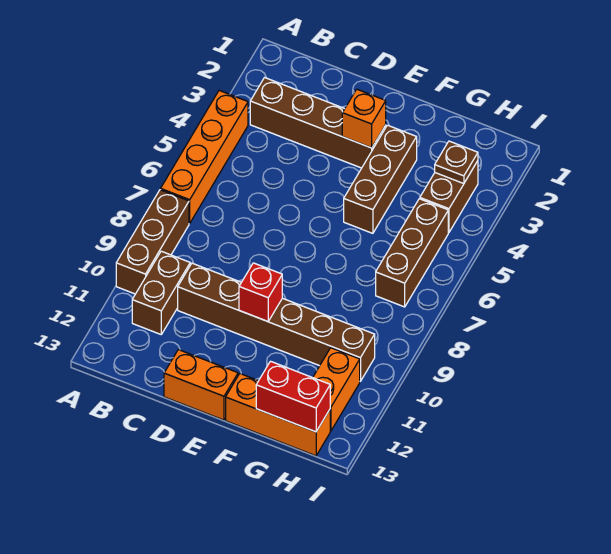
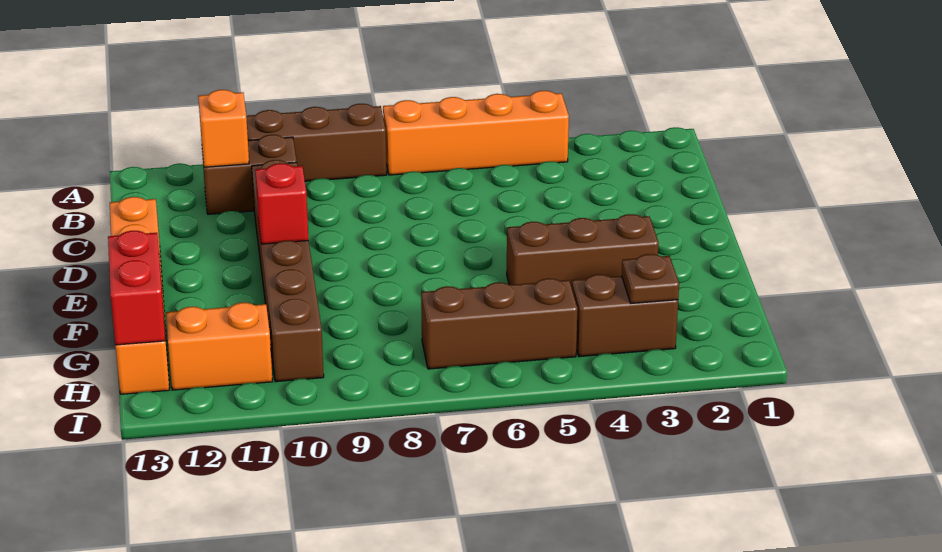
brown 1x4 brick [250,78,386,168] -> none
orange 1x1 brick [342,89,386,148] -> orange 1x1 brick moved to [198,90,249,167]

